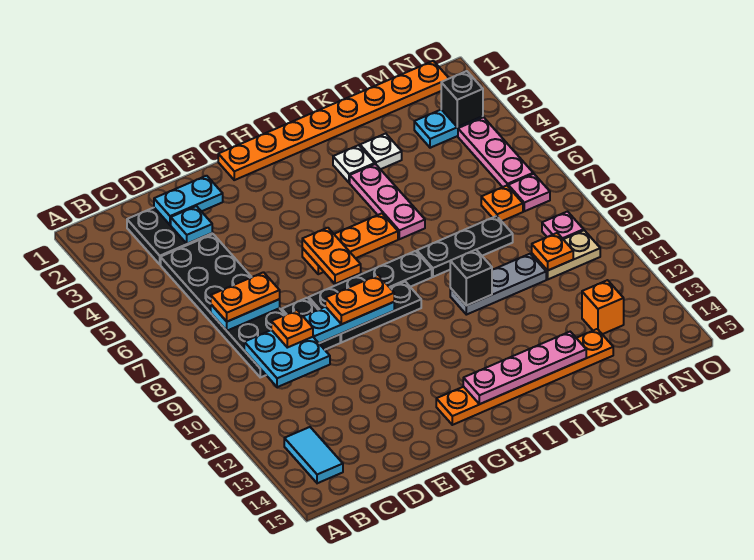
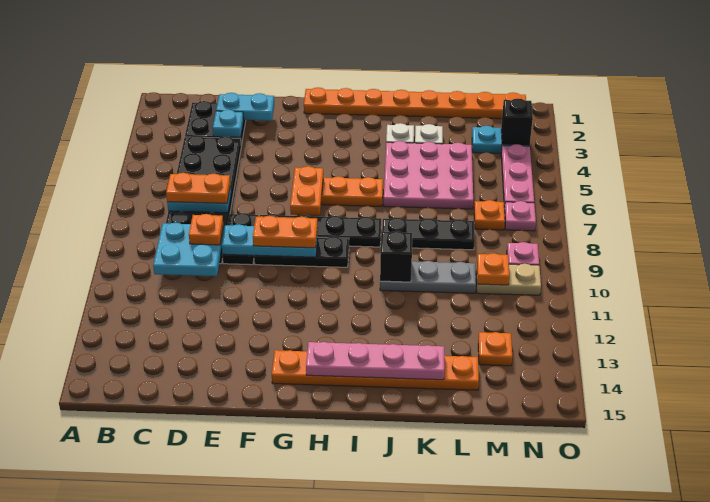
cyan 1x2 tile [284,427,343,483] -> none
pink 1x3 plate [350,164,425,239] -> pink 3x3 plate [384,141,473,209]
orange 1x1 brick [582,280,624,334] -> orange 1x1 plate [478,332,512,366]

